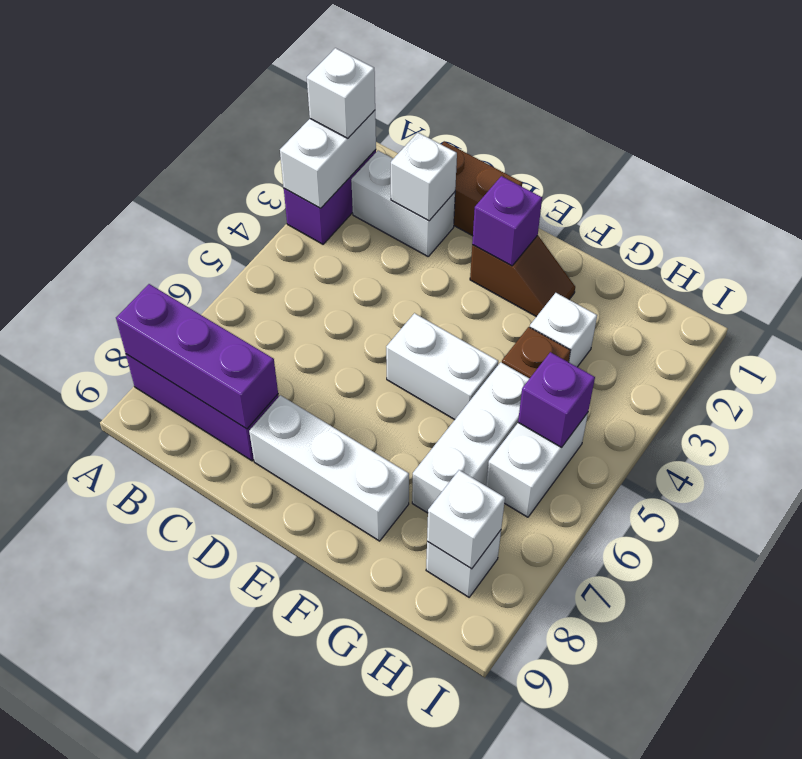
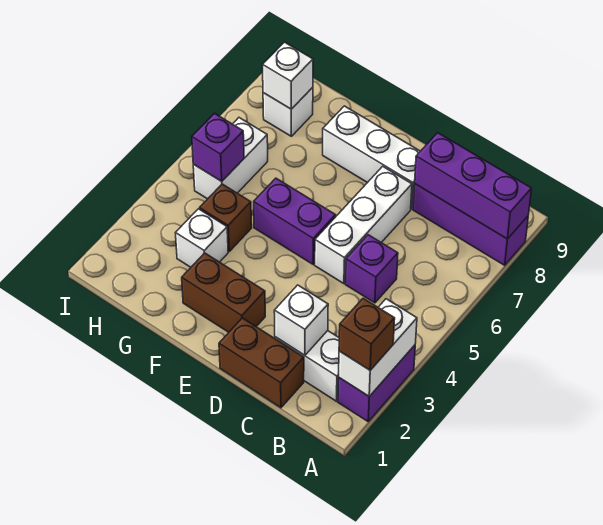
white 1x1 brick [307,48,375,138] -> brown 1x1 brick [339,298,395,370]
brown 1x2 slope [470,235,575,317] -> brown 1x2 brick [182,253,265,332]
purple 1x1 brick [472,176,542,266] -> purple 1x1 brick moved to [345,235,398,303]
white 1x2 brick [386,313,498,420] -> purple 1x2 brick [254,178,336,264]
white 1x3 brick [412,362,530,513] -> white 1x3 brick moved to [315,166,412,284]

